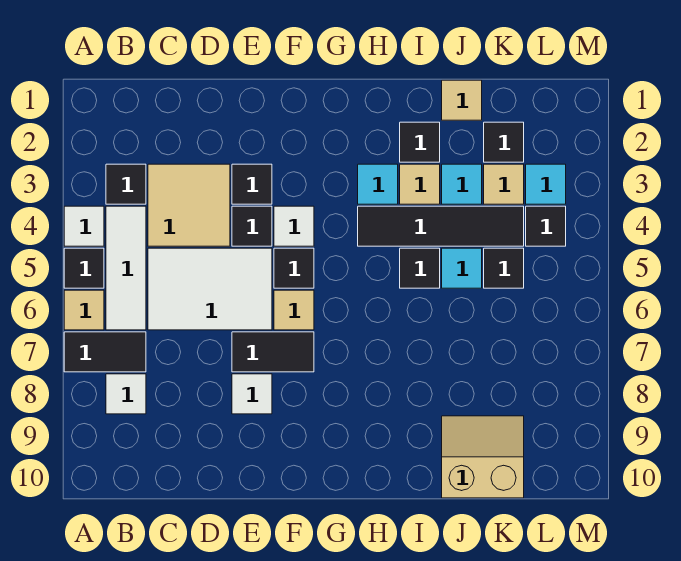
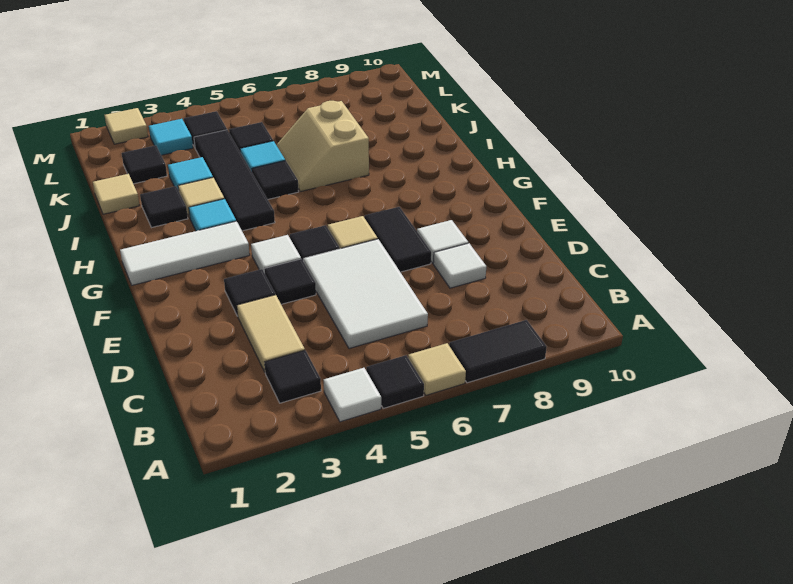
black 1x2 tile [64,332,146,372] -> black 1x2 tile turned to [449,320,547,383]
white 1x3 tile [106,206,146,330] -> white 1x3 tile moved to [120,221,250,285]
white 1x1 tile [106,374,146,414] -> white 1x1 tile moved to [433,243,486,288]
tan 2x2 tile [148,164,230,246] -> tan 1x2 tile [237,295,305,372]
tan 2x2 slope [442,416,524,498] -> tan 2x2 slope moved to [276,101,369,192]
tan 1x1 tile [484,164,524,204] -> tan 1x1 tile moved to [105,108,148,144]

